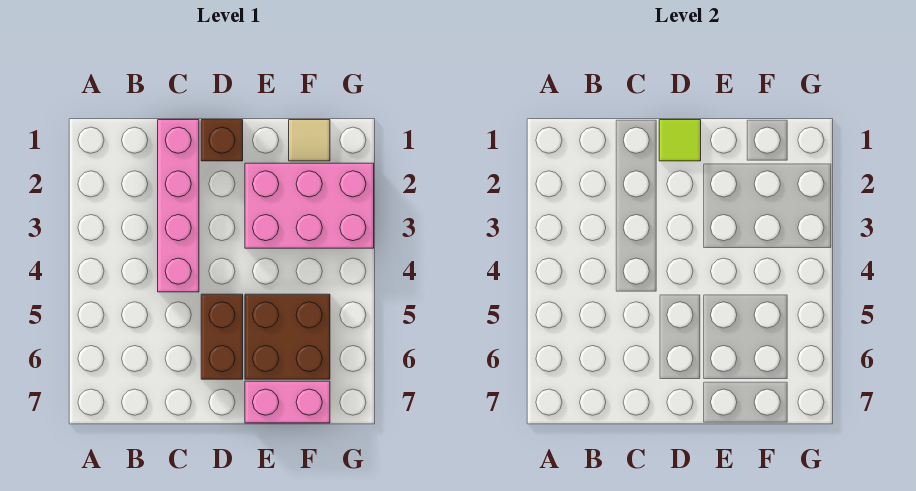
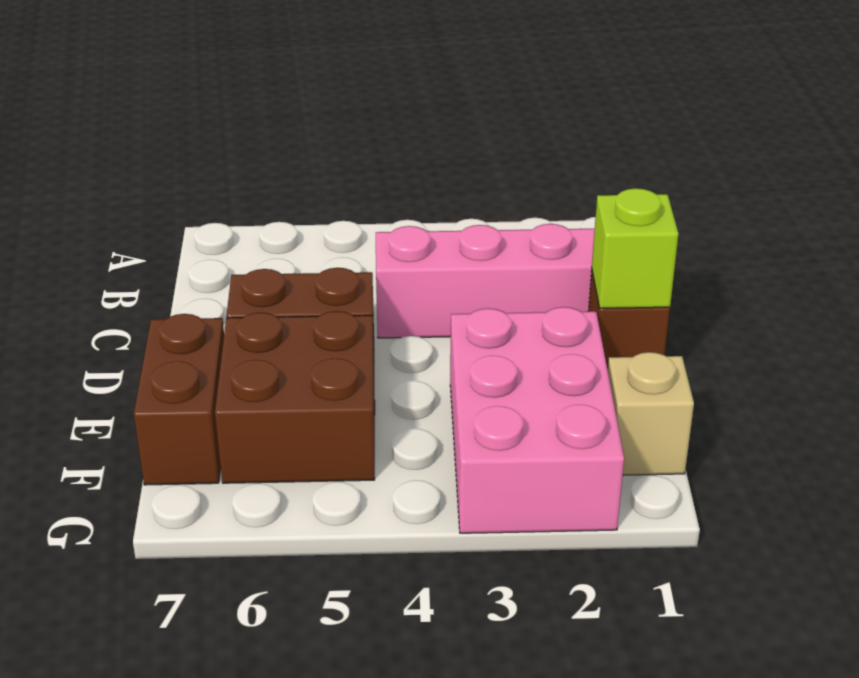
lime 1x1 tile [659,120,701,161] -> lime 1x1 brick [592,188,678,308]
pink 1x2 brick [245,381,330,423] -> brown 1x2 brick [134,314,224,485]
tan 1x1 tile [289,120,330,161] -> tan 1x1 brick [608,352,694,475]

